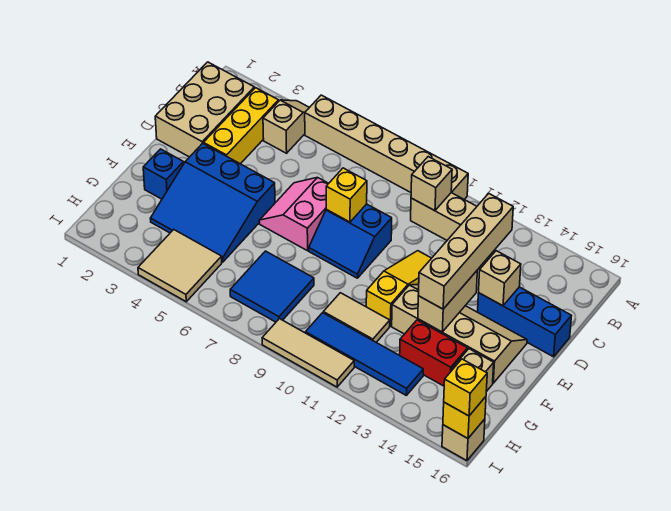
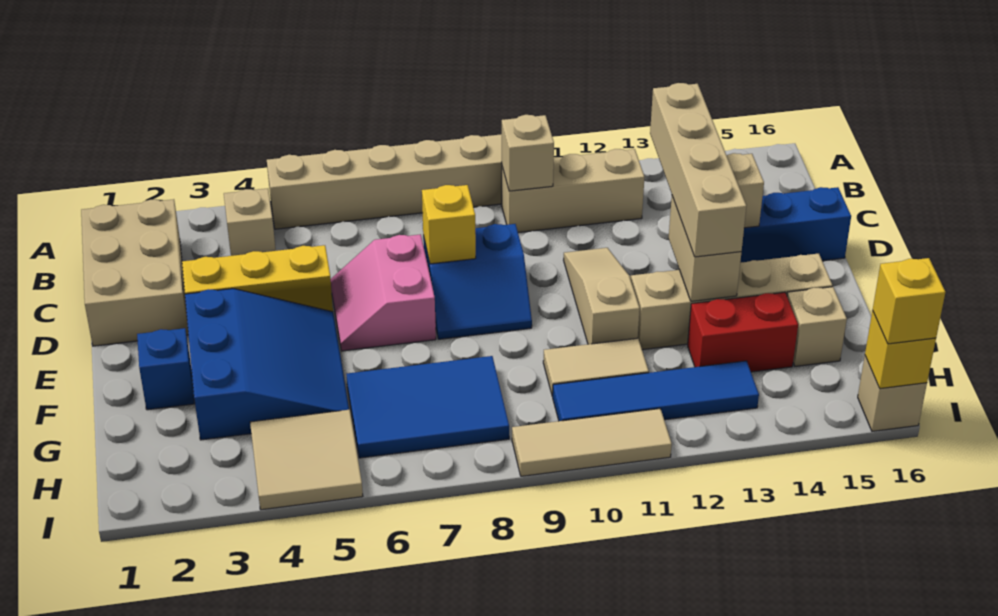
yellow 1x3 brick [203,88,278,164] -> yellow 1x3 brick turned to [182,245,333,312]
yellow 1x3 slope [366,251,431,326] -> tan 1x3 slope [564,248,640,344]
blue 3x3 slope [150,143,275,262] -> blue 3x3 slope turned to [185,289,349,440]
blue 2x2 tile [230,251,314,322] -> blue 2x3 tile [346,356,509,458]

